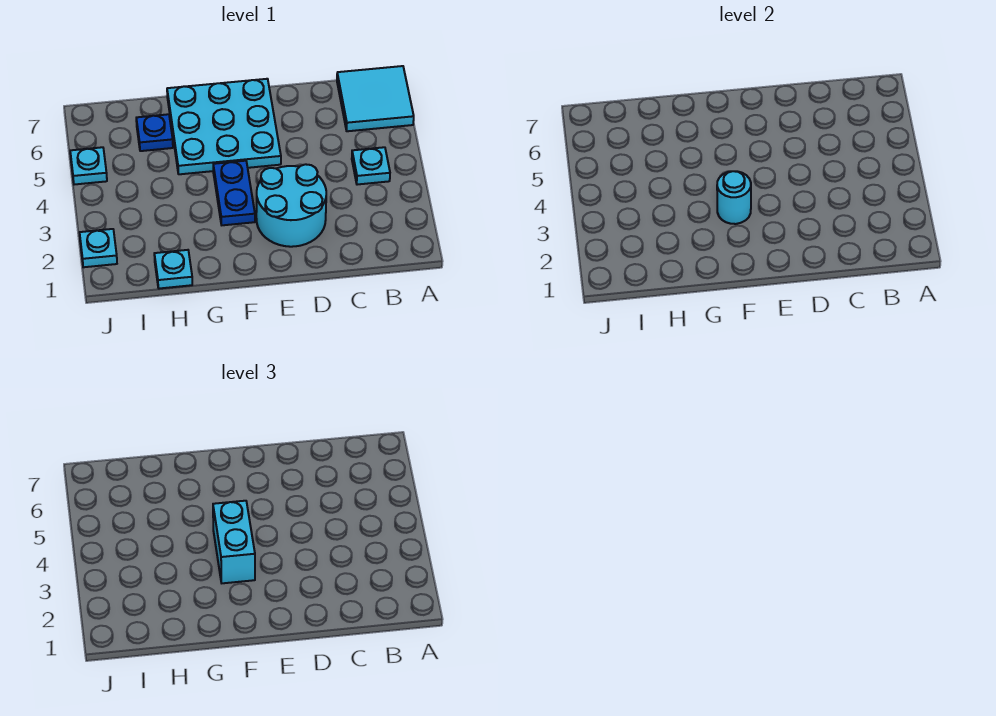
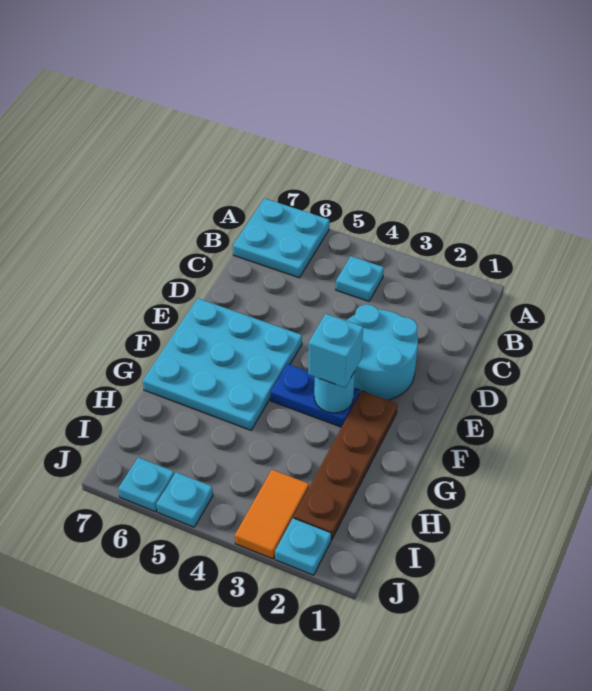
cyan 2x2 tile [337,66,414,131] -> cyan 2x2 plate [233,198,329,278]
none -> brown 1x4 plate [294,391,398,540]
cyan 1x2 brick [213,501,255,583] -> cyan 1x1 brick [308,314,363,388]
cyan 1x1 plate [154,250,192,289] -> cyan 1x1 plate moved to [118,458,174,512]
blue 1x1 plate [136,114,173,151] -> none
none -> orange 1x2 tile [235,470,309,559]

